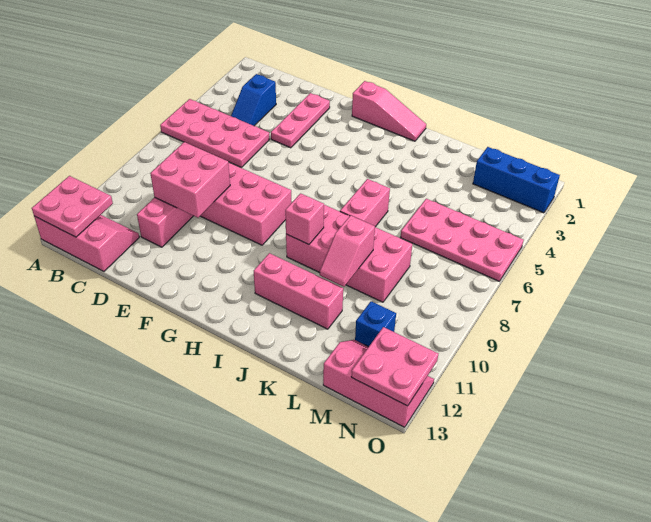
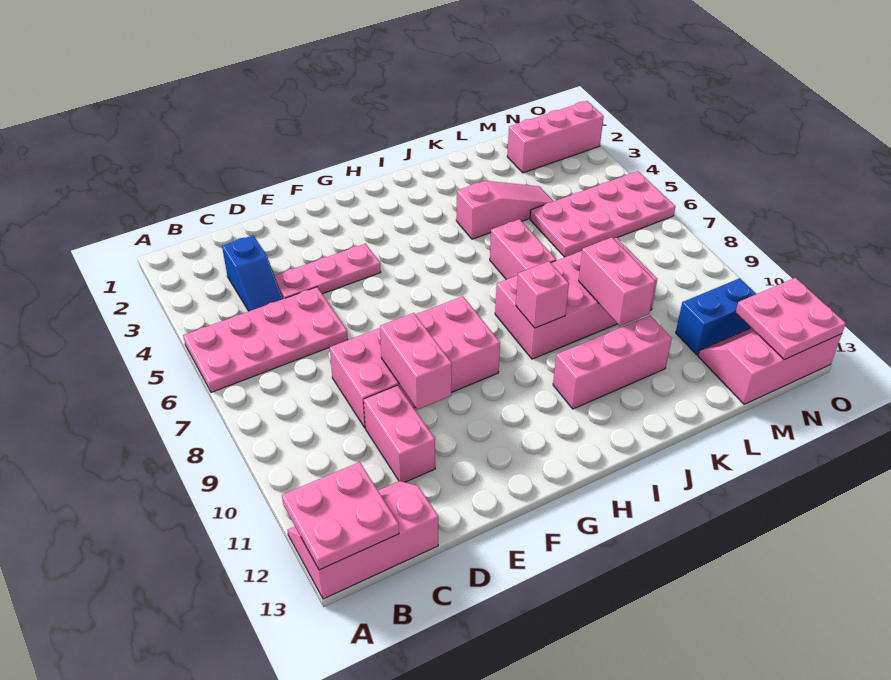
pink 2x2 brick [150,142,230,218] -> pink 1x2 brick [380,313,452,410]
pink 1x3 plate [271,93,330,148] -> pink 1x3 plate turned to [275,244,381,299]
pink 1x3 slope [352,81,426,141] -> pink 1x3 slope moved to [456,181,554,239]
pink 1x2 slope [320,215,375,287] -> pink 1x2 brick [579,237,655,326]
blue 1x3 brick [473,147,560,213] -> pink 1x3 brick [507,101,604,173]
blue 1x1 brick [355,301,396,347] -> blue 1x2 brick [676,278,756,355]

